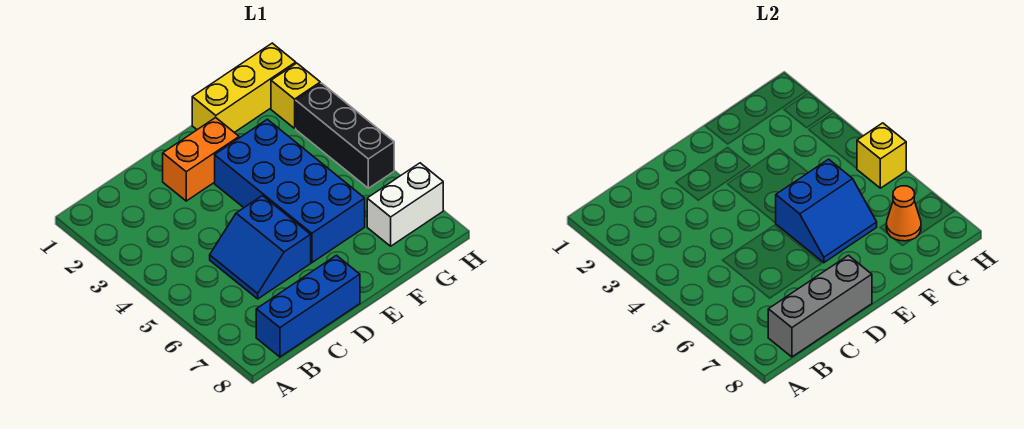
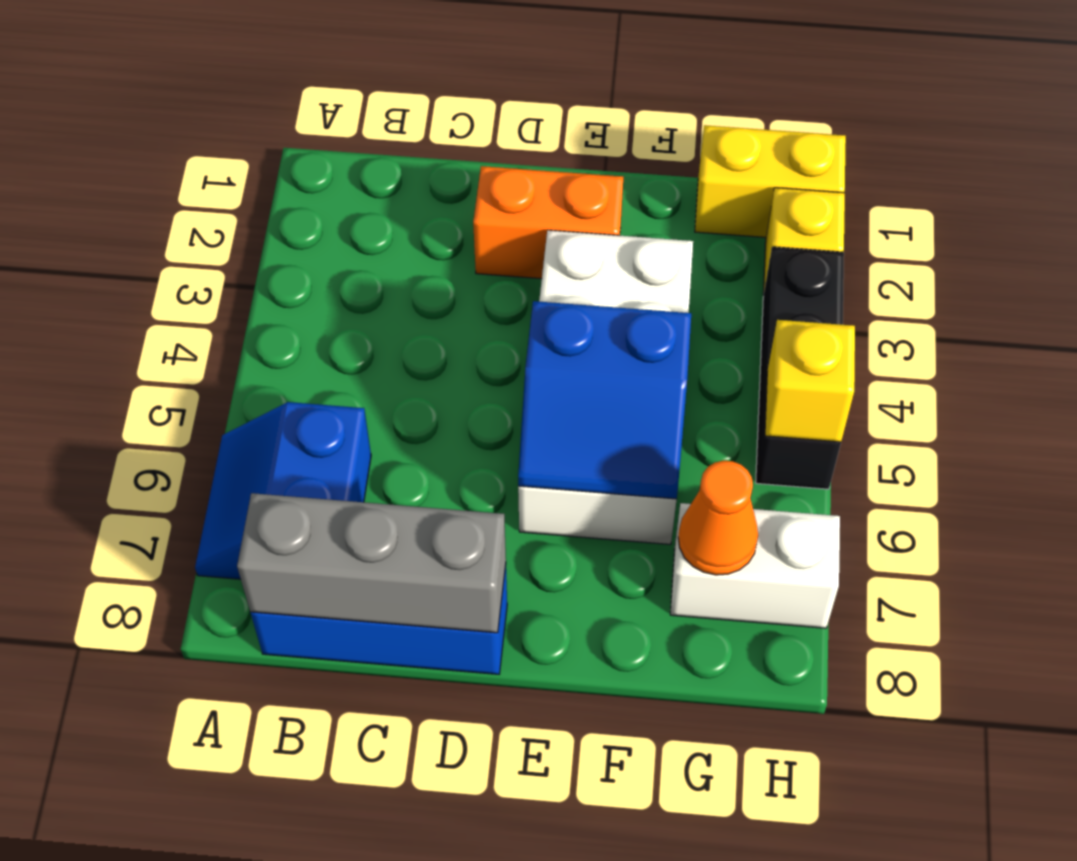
blue 2x2 slope [210,196,311,299] -> blue 2x2 slope moved to [195,402,371,579]
blue 2x4 brick [215,119,365,263] -> white 2x4 brick [518,230,693,544]
yellow 1x3 brick [192,43,296,132] -> yellow 1x2 brick [695,125,846,237]

